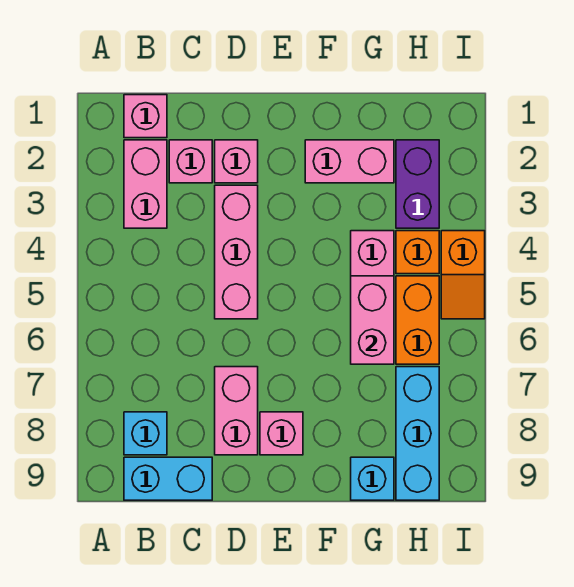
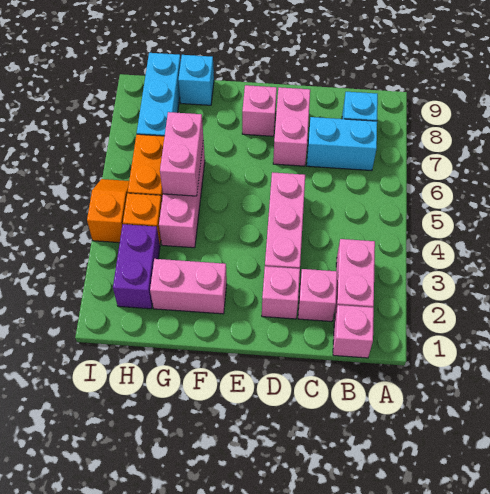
cyan 1x2 brick [124,457,212,500] -> cyan 1x2 brick moved to [307,117,377,171]

